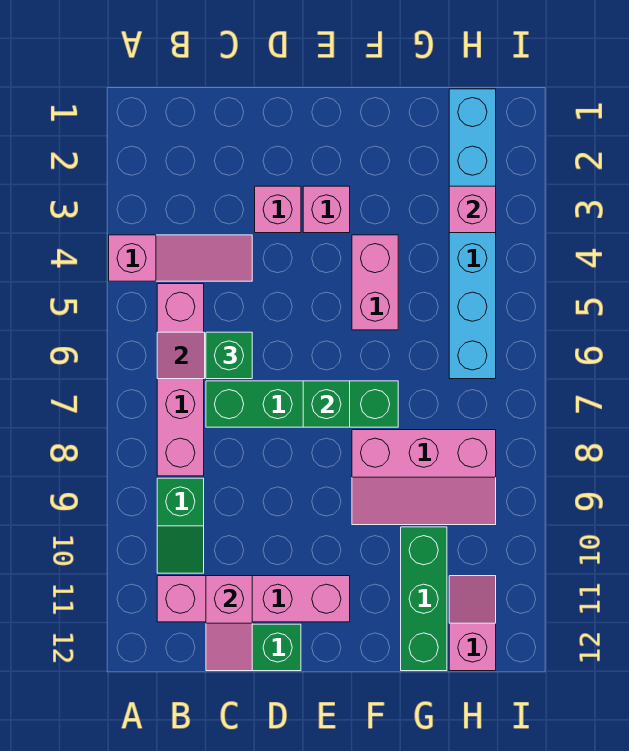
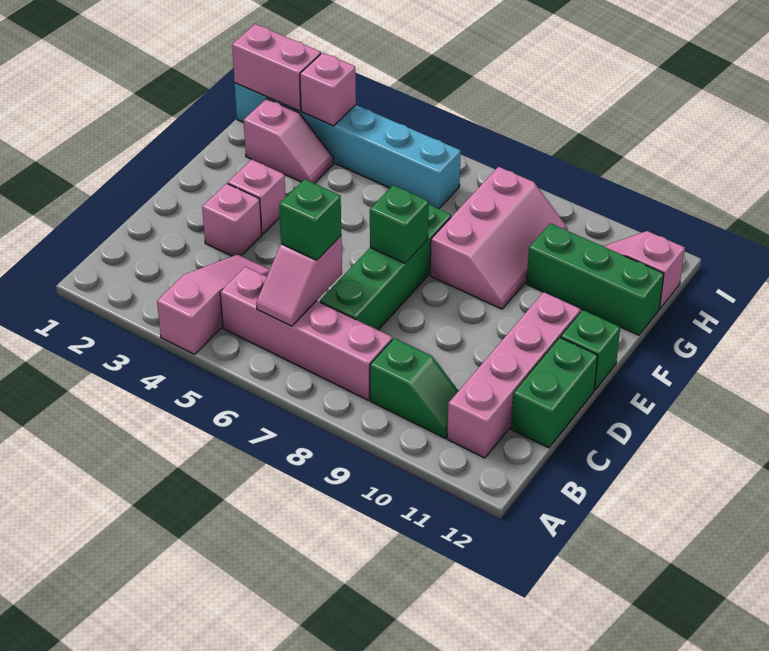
pink 1x2 slope [206,576,252,671] -> pink 1x2 slope moved to [244,99,333,183]
none -> green 1x1 brick [561,310,620,390]
pink 1x2 brick [352,235,398,330] -> pink 1x2 brick moved to [232,24,321,111]

